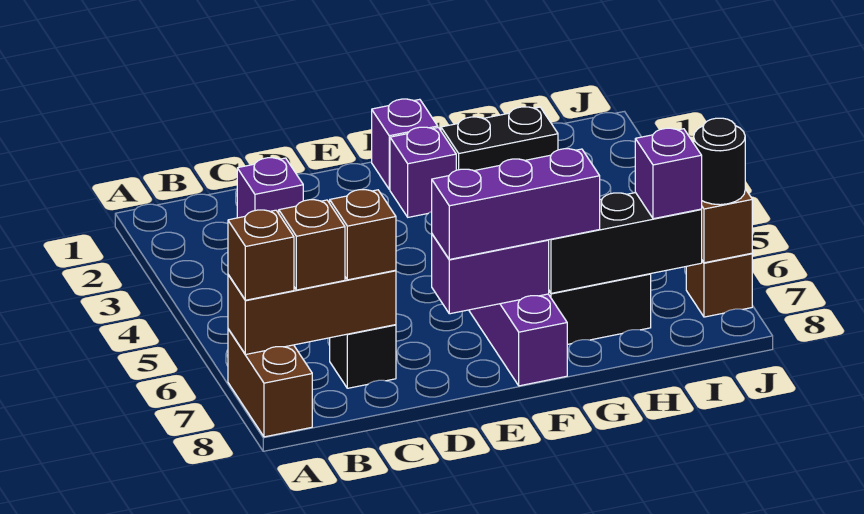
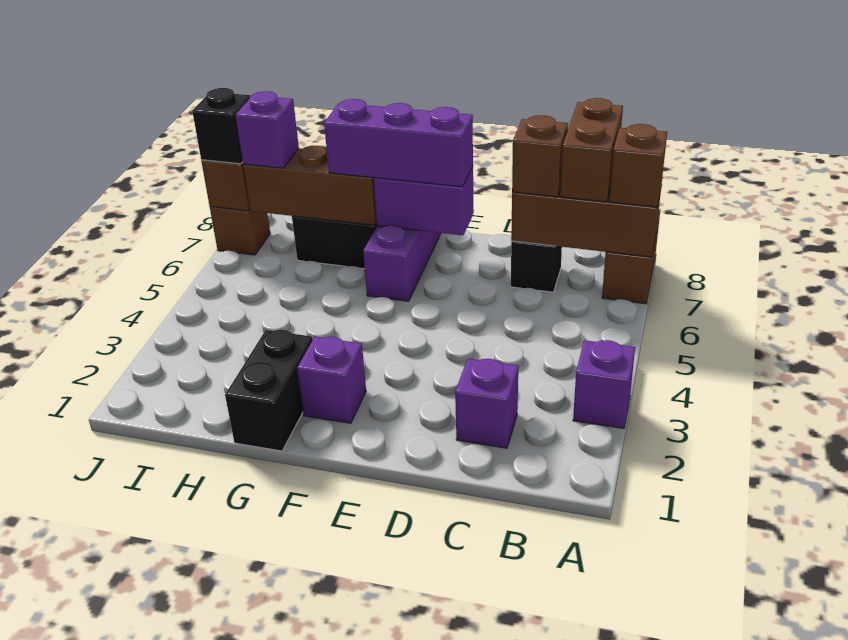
brown 1x1 brick [279,200,345,290] -> brown 1x2 brick [560,98,623,202]
purple 1x1 brick [372,99,438,189] -> purple 1x1 brick moved to [573,340,635,428]
black 1x2 brick [441,107,558,171] -> black 1x2 brick turned to [225,330,312,451]
black 1x3 brick [549,193,702,293] -> brown 1x3 brick [243,146,377,225]
black 1x1 round brick [694,118,745,205] -> black 1x1 brick [192,88,250,164]

